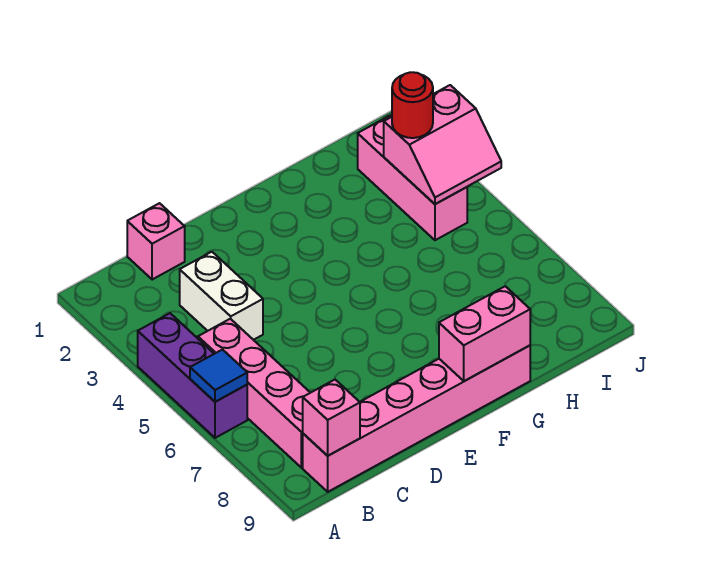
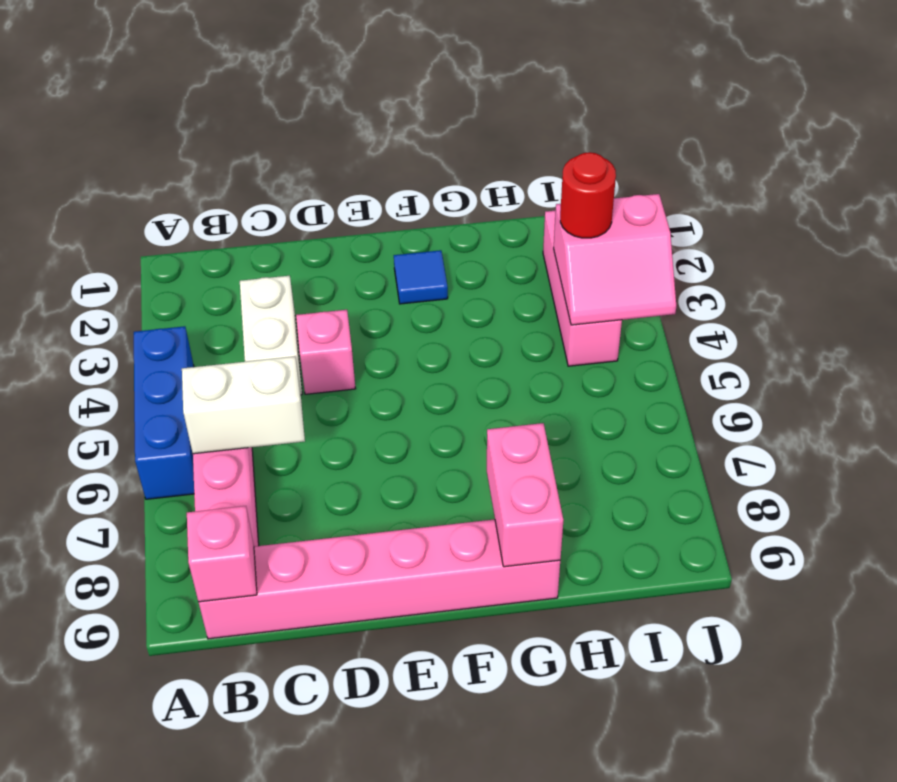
purple 1x3 brick [138,313,247,438] -> blue 1x3 brick [134,326,194,499]
blue 1x1 tile [190,350,247,402] -> blue 1x1 tile moved to [394,250,448,304]
none -> white 1x2 brick [182,357,305,454]
pink 1x1 brick [127,203,185,280] -> pink 1x1 brick moved to [296,310,356,394]
pink 1x2 brick [439,286,530,381] -> pink 1x2 brick turned to [487,423,563,567]

